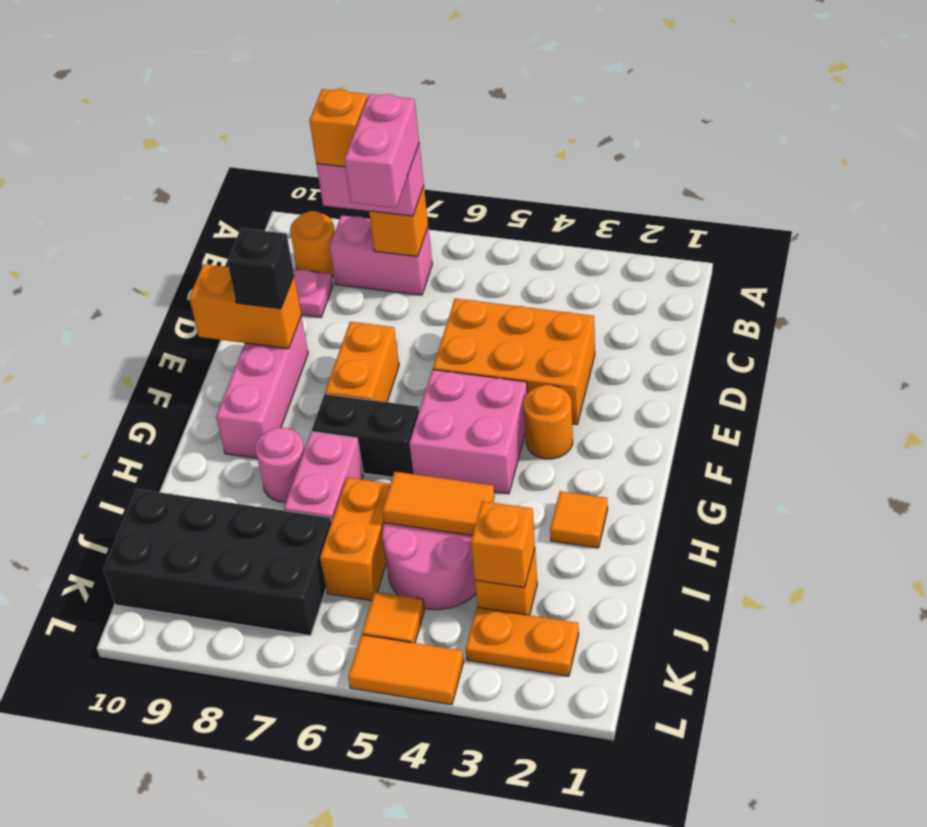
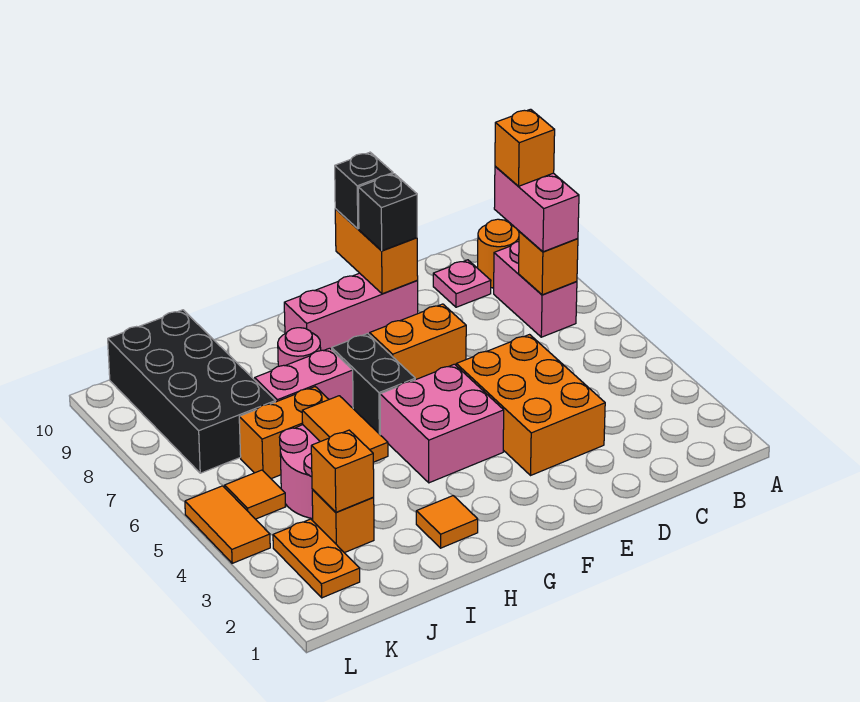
pink 1x2 brick [344,94,419,208] -> none
none -> black 1x1 brick [335,152,393,229]
orange 1x1 round brick [524,385,573,459] -> none

